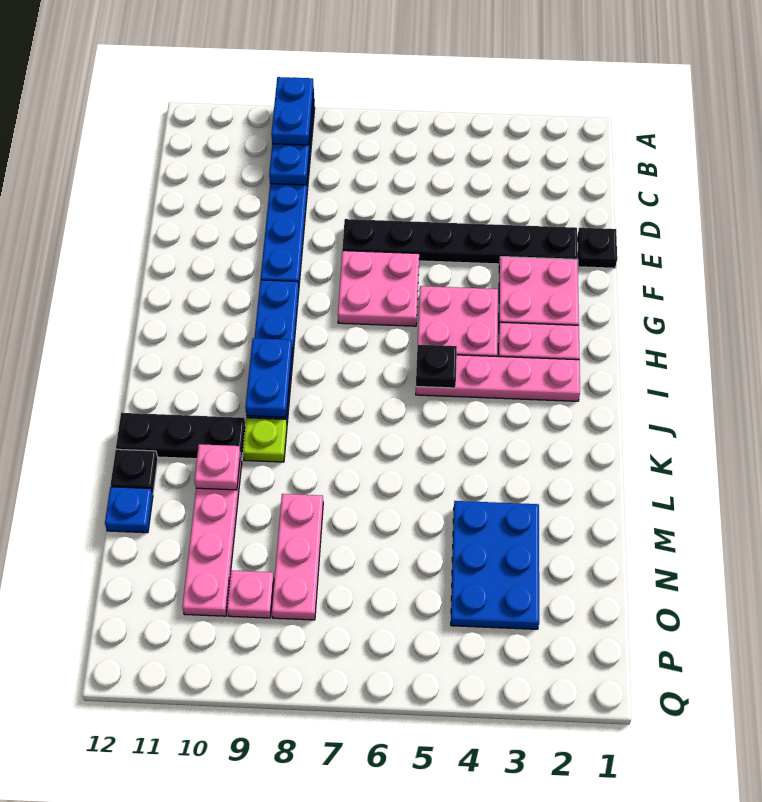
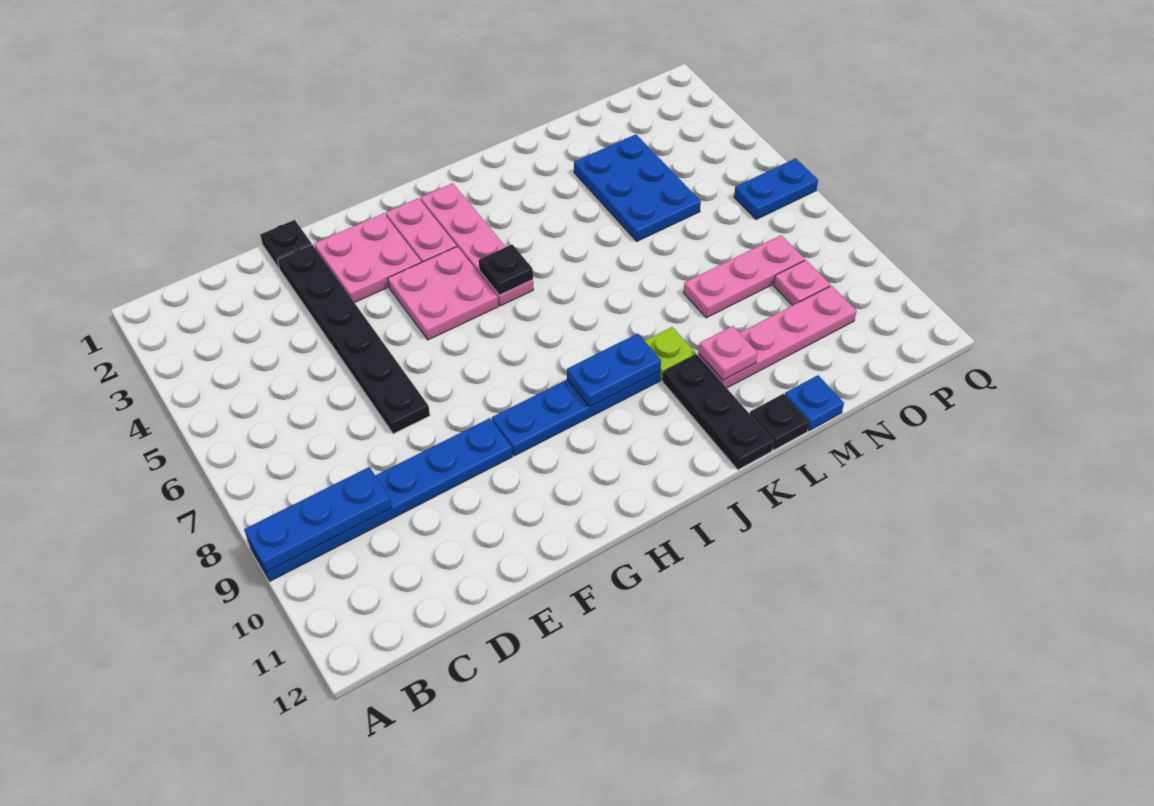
blue 1x2 plate [271,77,314,145] -> blue 1x2 plate moved to [734,158,818,220]
pink 2x2 plate [338,251,419,326] -> none
blue 2x3 plate [451,501,539,629] -> blue 2x3 plate turned to [574,134,701,241]

